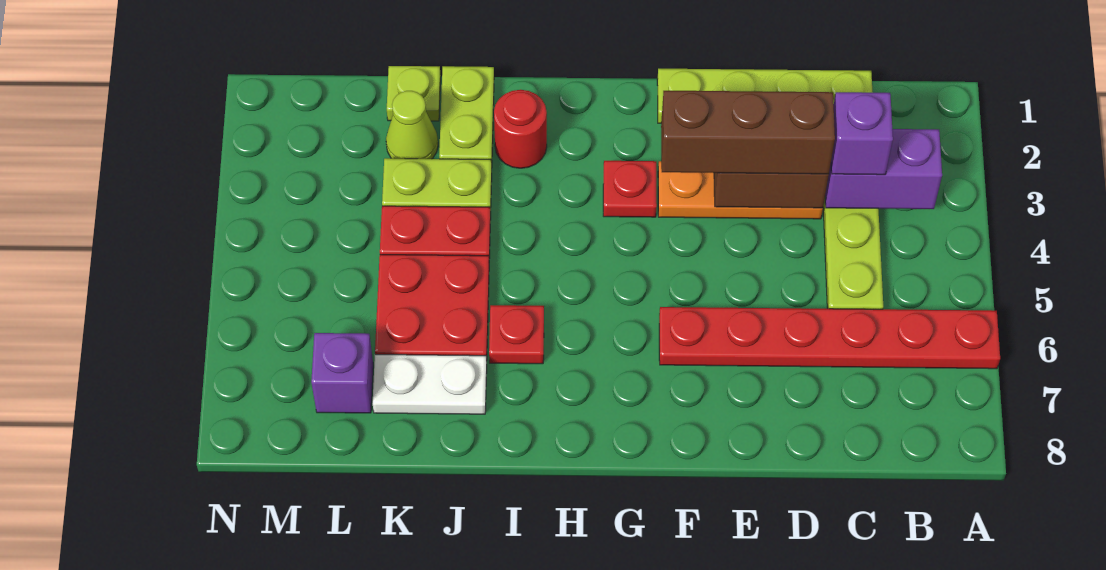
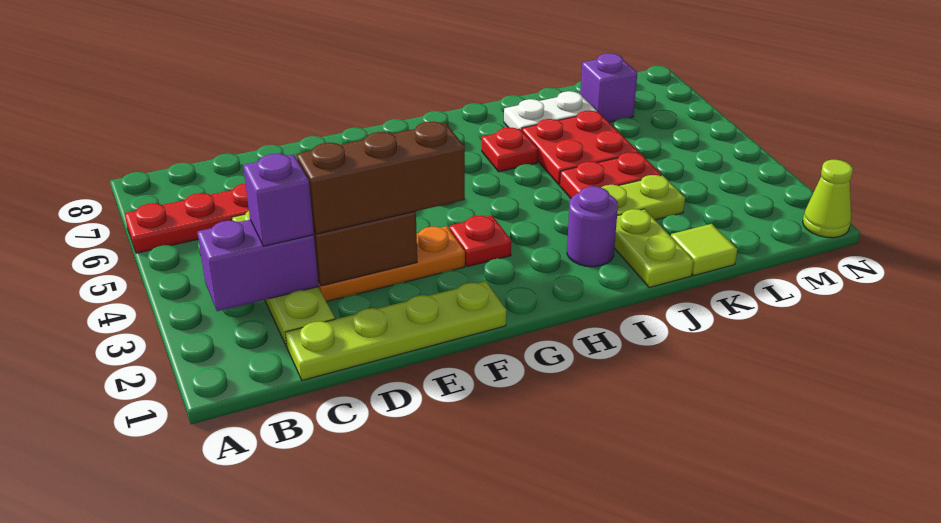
red 1x1 round brick [494,90,547,168] -> purple 1x1 round brick [567,186,618,267]
lime 1x1 plate [387,66,441,121] -> lime 1x1 tile [671,224,737,275]
lime 1x1 cone [386,91,438,159] -> lime 1x1 cone moved to [803,160,853,238]

